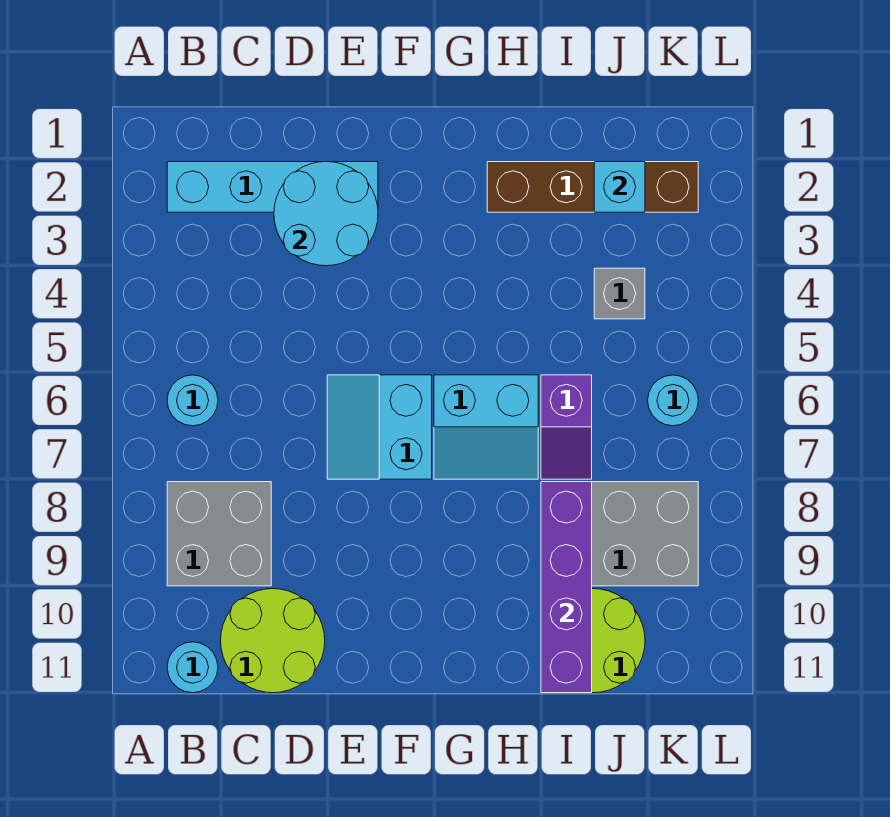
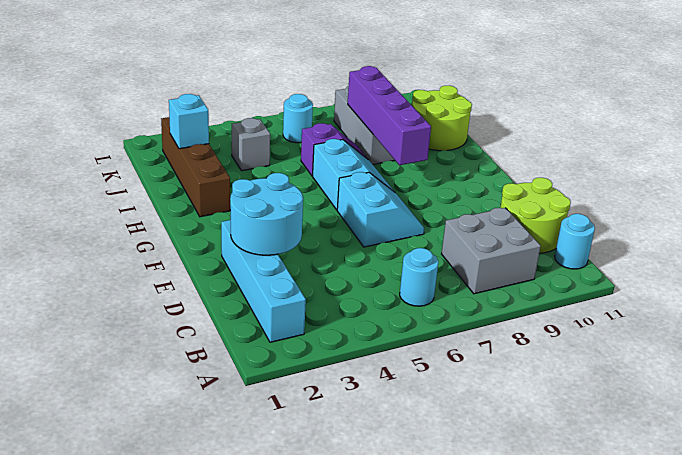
cyan 2x2 slope [327,375,432,479] -> cyan 2x2 slope turned to [337,172,424,247]
purple 1x4 brick [541,482,592,693] -> purple 1x4 brick turned to [348,66,431,165]

